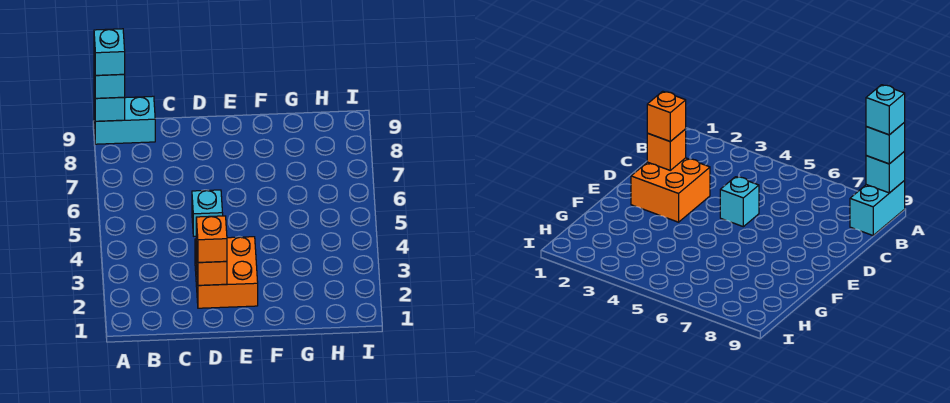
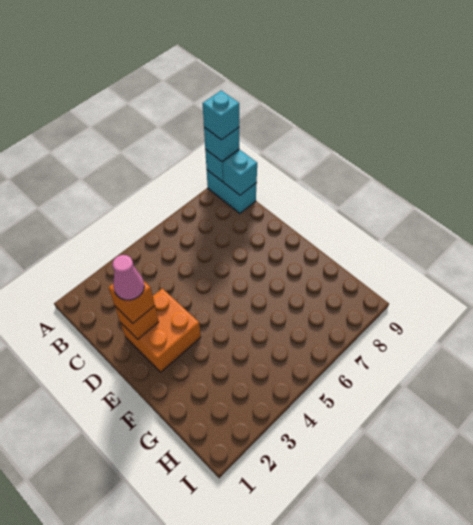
none -> pink 1x1 cone [113,255,144,300]
cyan 1x1 brick [192,190,223,236] -> cyan 1x1 brick moved to [223,150,257,195]

